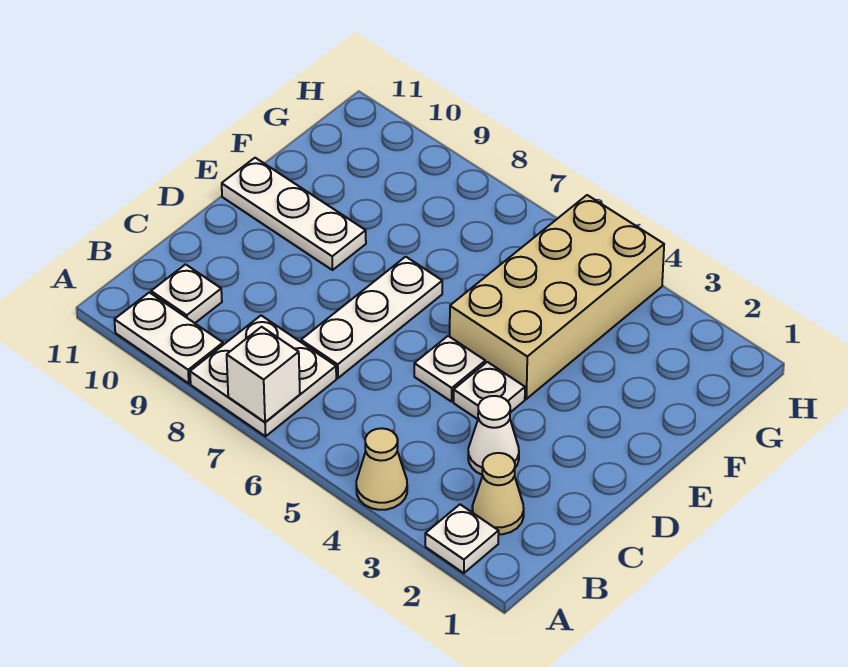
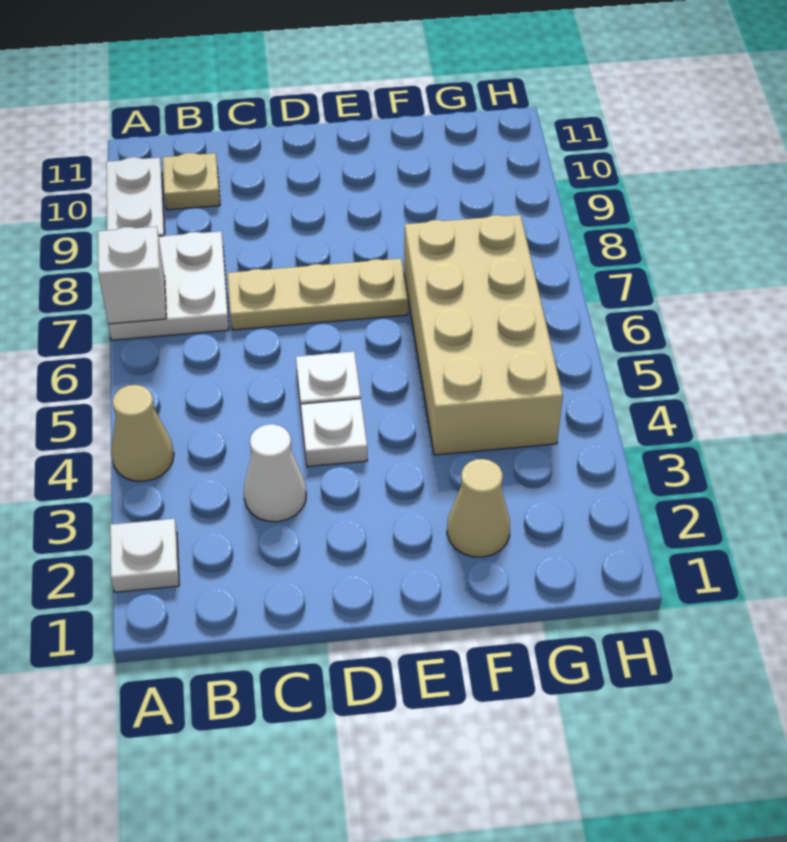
tan 1x1 cone [472,453,524,534] -> tan 1x1 cone moved to [447,459,510,557]
white 1x1 plate [151,264,222,323] -> tan 1x1 plate [163,153,220,210]
white 1x3 plate [301,257,442,378] -> tan 1x3 plate [227,259,408,330]
tan 2x4 brick [450,195,664,399] -> tan 2x4 brick turned to [404,215,563,455]
white 1x3 plate [222,158,366,270] -> none

